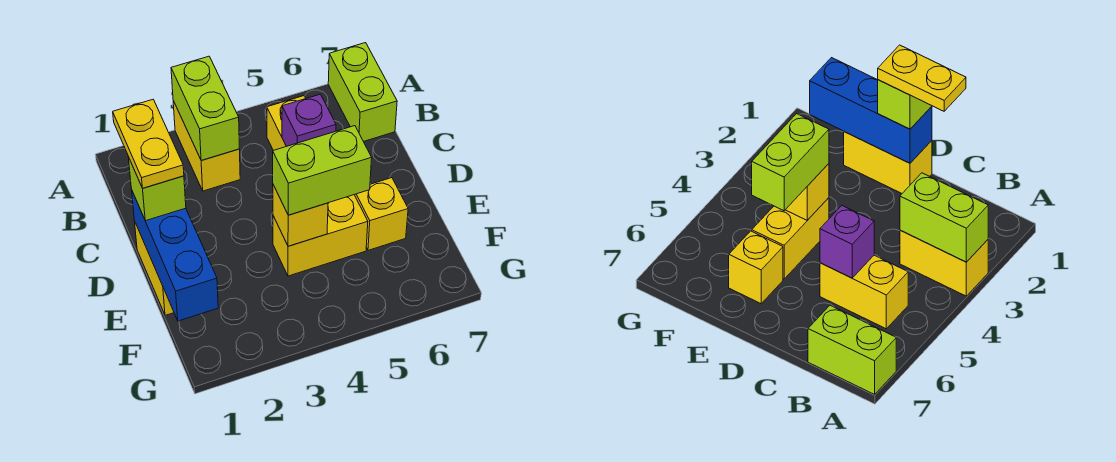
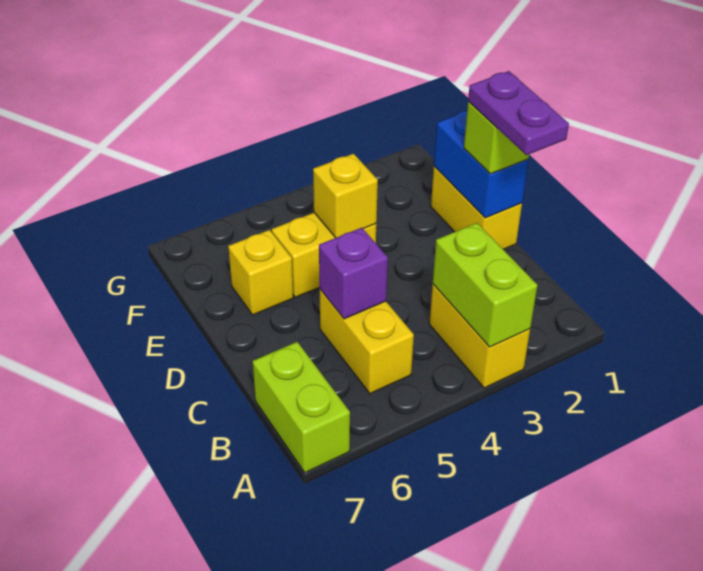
yellow 1x2 plate [113,100,184,188] -> purple 1x2 plate [468,71,569,155]
blue 1x3 brick [132,191,218,321] -> blue 1x2 brick [434,111,528,218]
lime 1x2 brick [273,126,372,215] -> none

